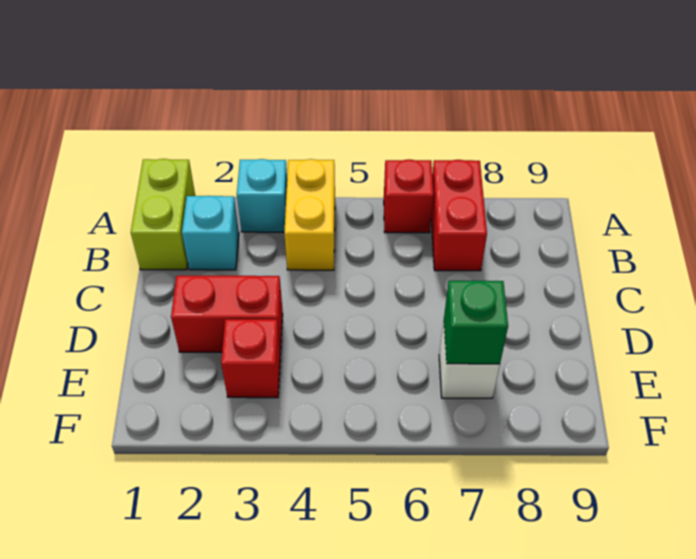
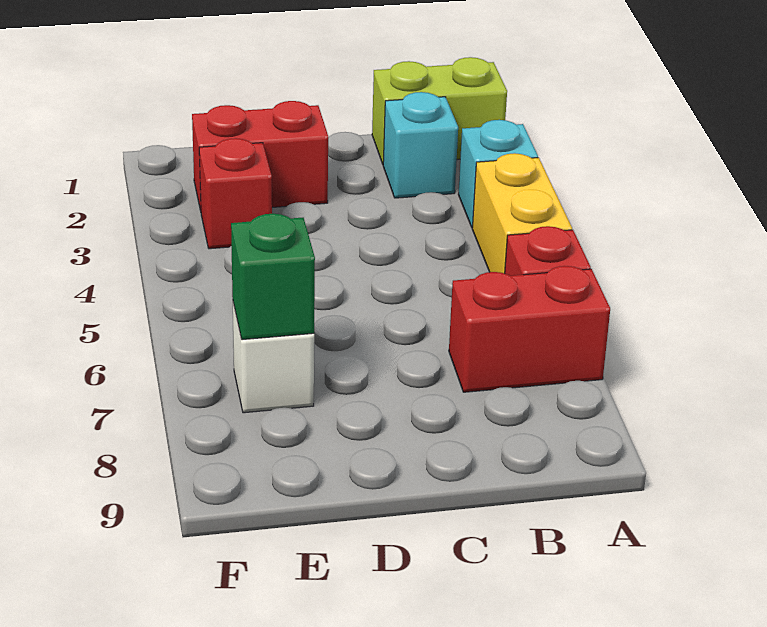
yellow 1x2 brick [284,159,335,270] -> yellow 1x2 brick turned to [472,153,572,273]
red 1x2 brick [171,276,283,352] -> red 1x2 brick turned to [192,101,328,211]

